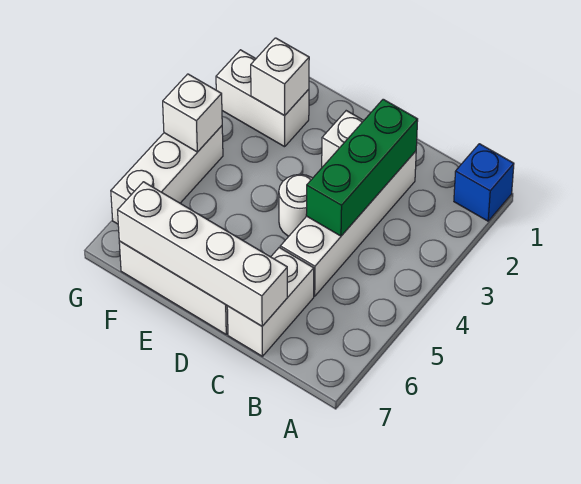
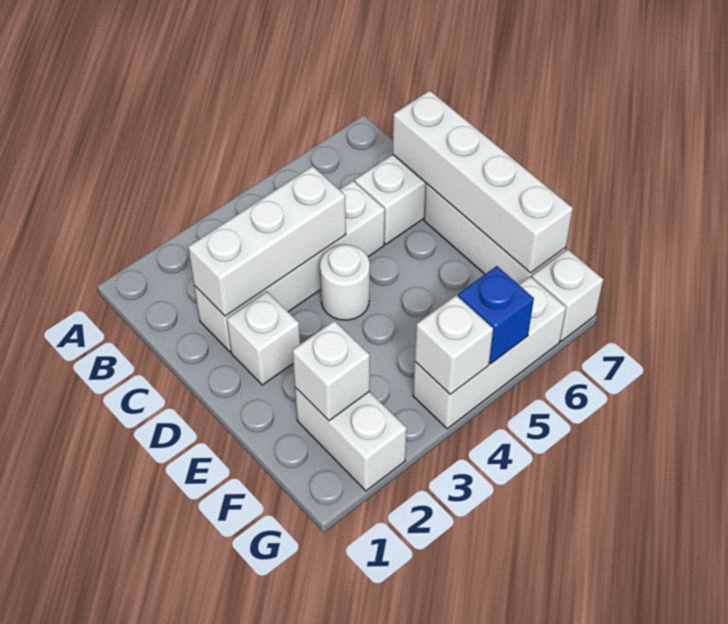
blue 1x1 brick [454,144,514,221] -> blue 1x1 brick moved to [458,266,534,364]
green 1x3 brick [306,99,418,236] -> white 1x3 brick [188,166,346,316]
none -> white 1x1 brick [532,249,603,341]

